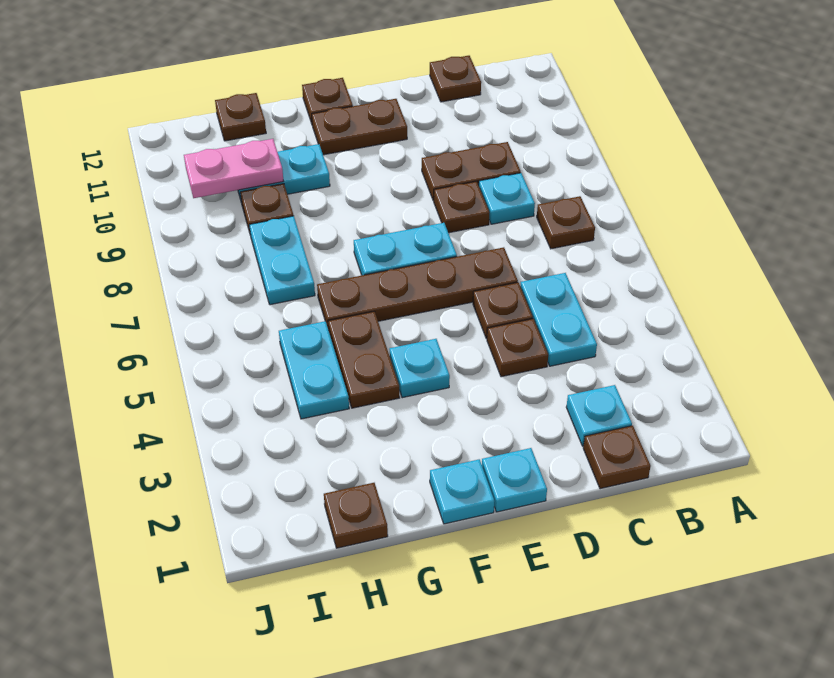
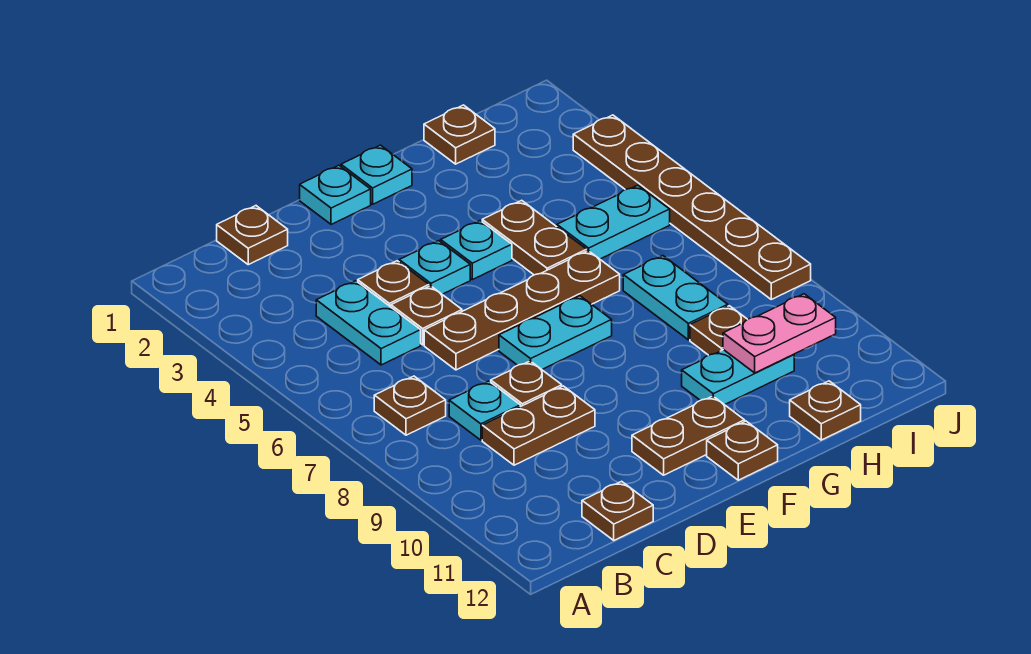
cyan 1x1 plate [566,385,632,446] -> cyan 1x1 plate moved to [399,241,470,294]
cyan 1x2 plate [279,321,349,419] -> cyan 1x2 plate turned to [557,185,670,259]
none -> brown 1x6 plate [573,115,811,299]

